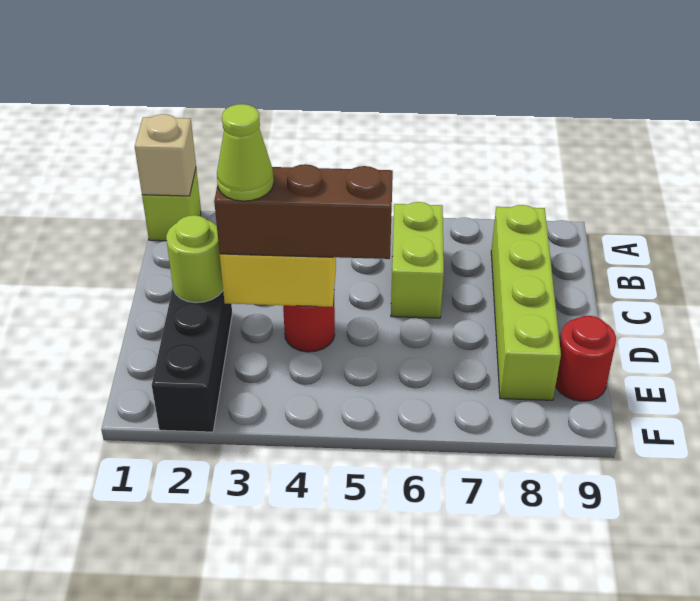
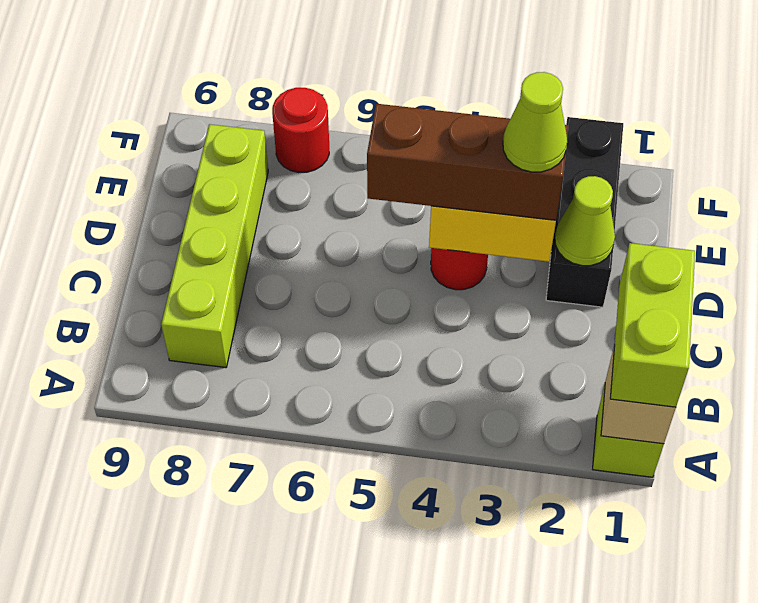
lime 1x2 brick [391,202,444,318] -> lime 1x2 brick moved to [610,243,695,407]
lime 1x1 round brick [166,215,223,303] -> lime 1x1 cone [555,176,615,266]
red 1x1 round brick [555,316,616,401] -> red 1x1 round brick moved to [272,88,329,173]

